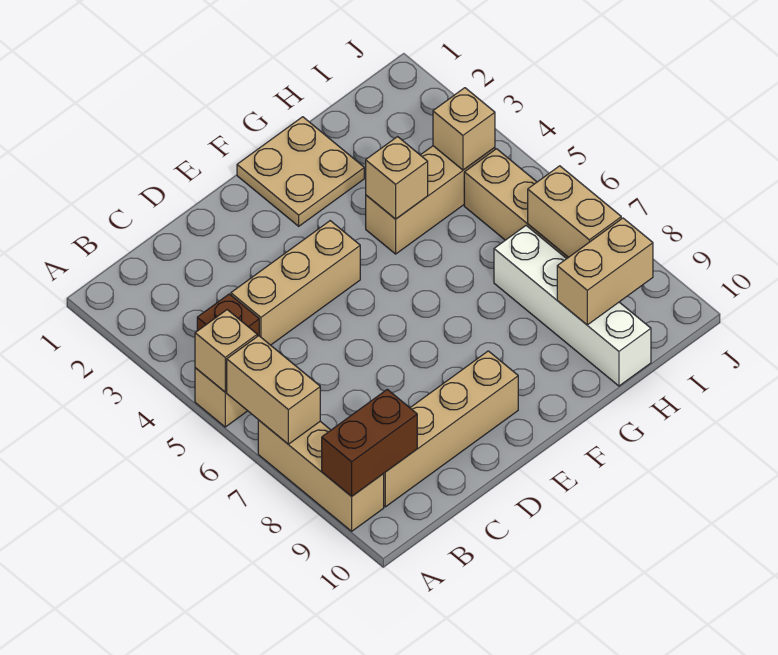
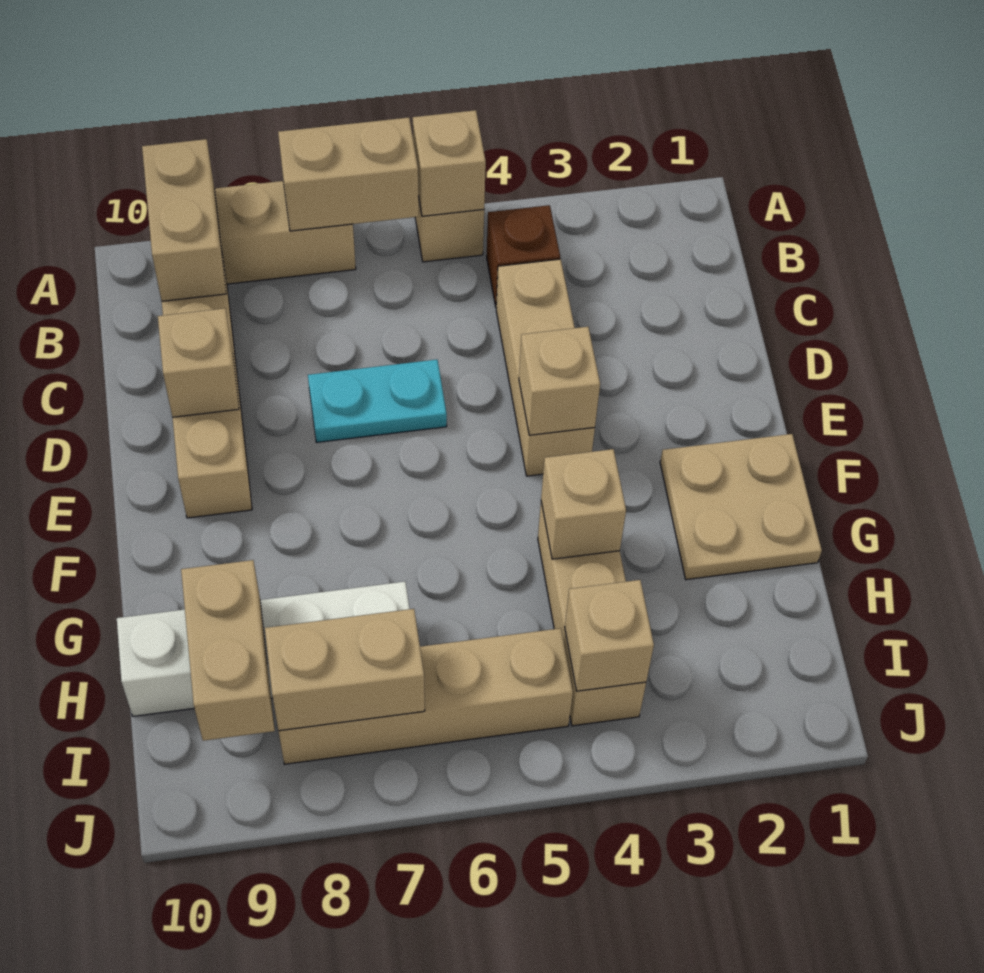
brown 1x2 brick [322,389,417,496] -> tan 1x2 brick [142,139,226,301]
none -> cyan 1x2 plate [308,360,447,442]
none -> tan 1x1 brick [158,308,239,417]
none -> tan 1x1 brick [519,327,600,435]

